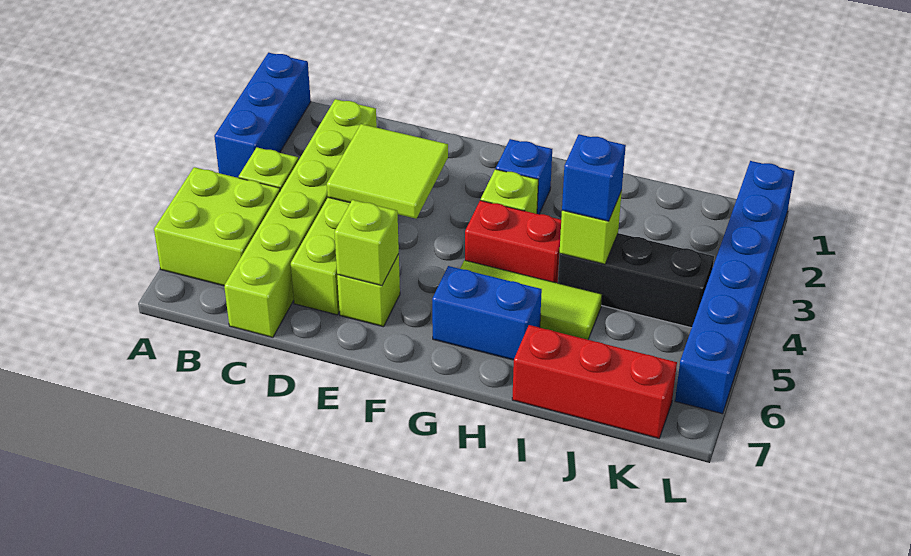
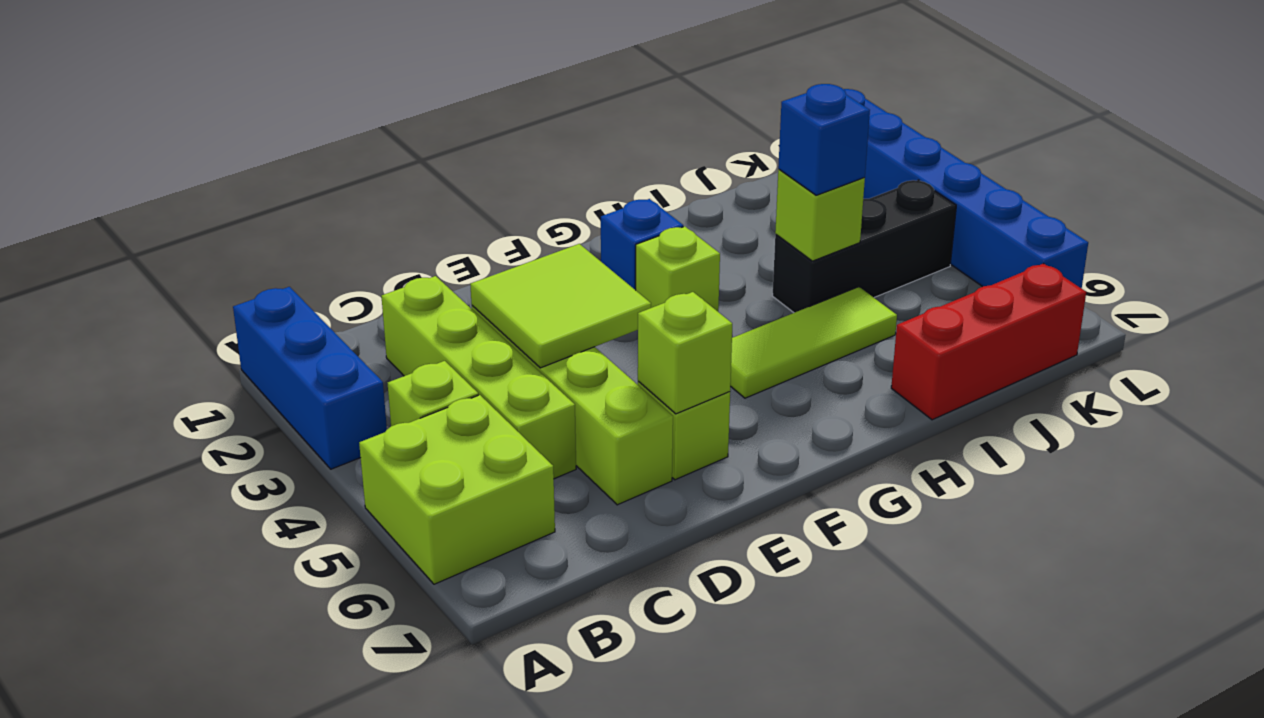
lime 1x6 brick [224,99,377,337] -> lime 1x4 brick [381,276,576,479]
red 1x2 brick [465,200,561,283] -> none
blue 1x2 brick [432,266,542,360] -> none

